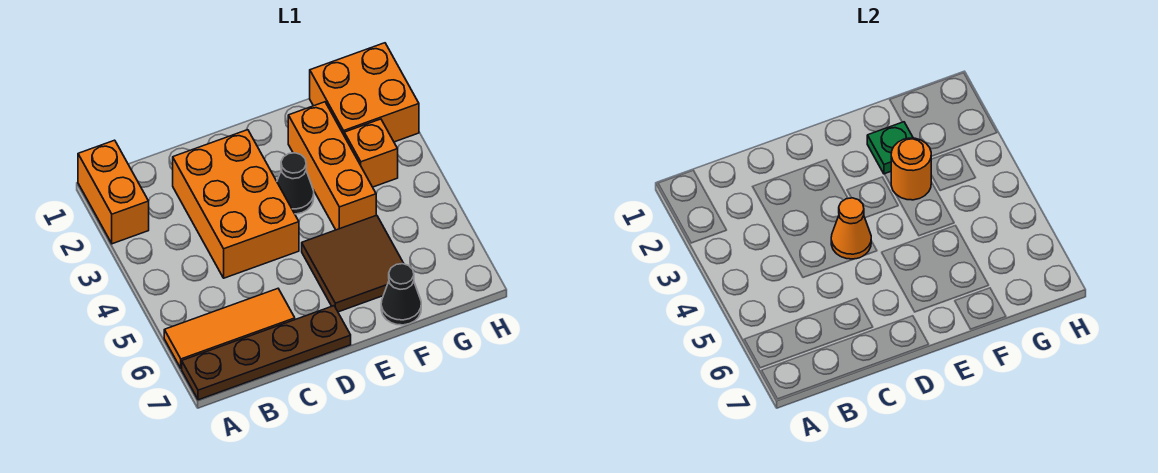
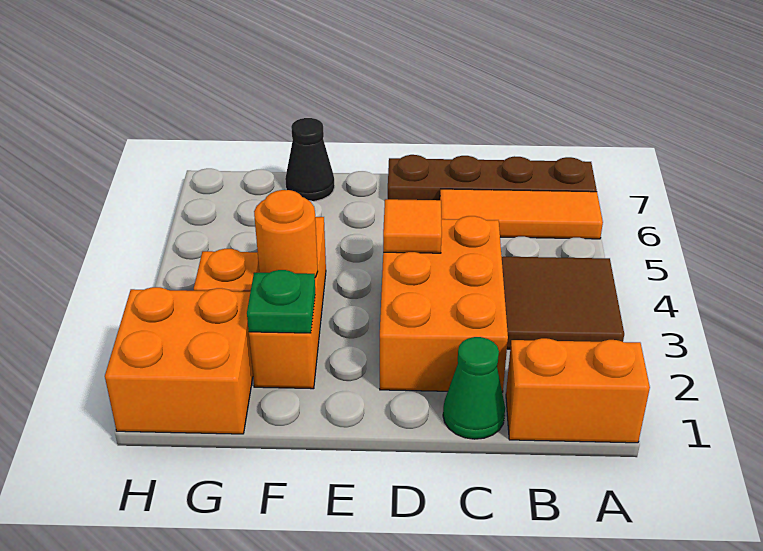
orange 1x2 brick [78,140,149,244] -> orange 1x2 brick turned to [506,338,650,443]
none -> green 1x1 cone [443,337,505,439]
orange 1x1 cone [831,198,871,259] -> orange 1x1 tile [383,199,442,253]
black 1x1 cone [277,153,314,214] -> none
brown 2x2 tile [302,215,404,312] -> brown 2x2 tile moved to [502,257,624,349]

